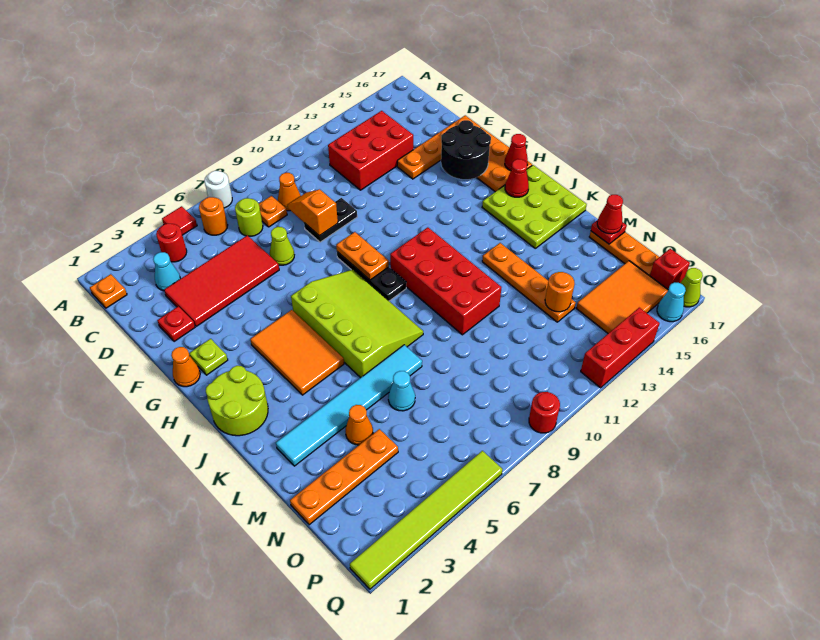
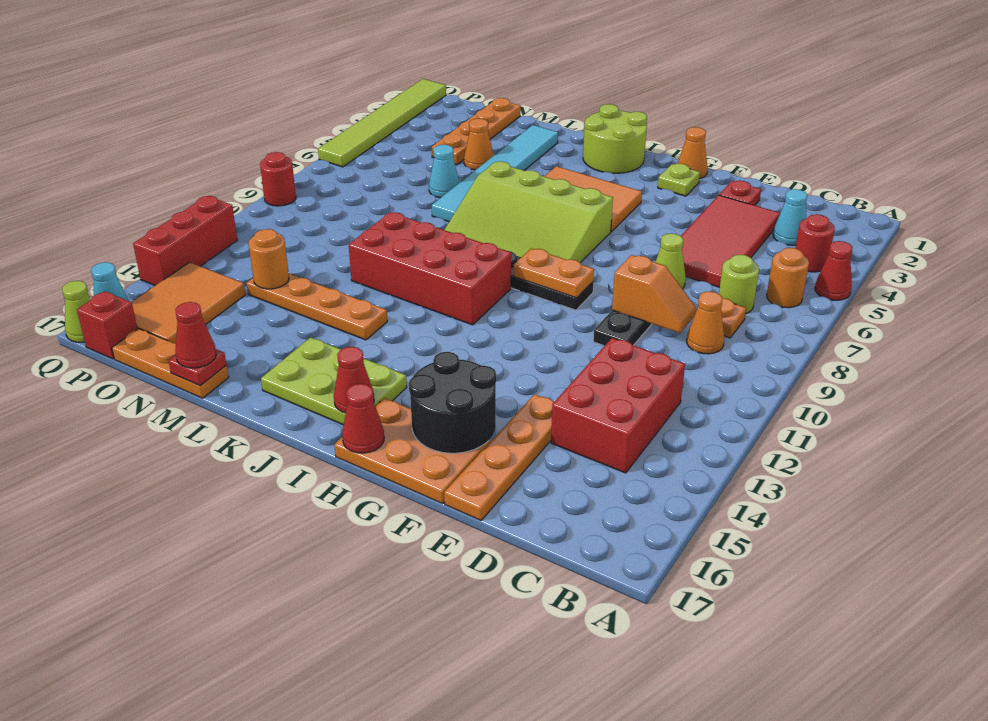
red 1x1 tile [162,206,197,235] -> red 1x1 cone [815,241,853,300]
white 1x1 round brick [204,171,232,208] -> none
orange 1x1 plate [90,274,127,308] -> none
lime 3x3 plate [482,165,587,248] -> lime 2x3 plate [261,337,407,425]

